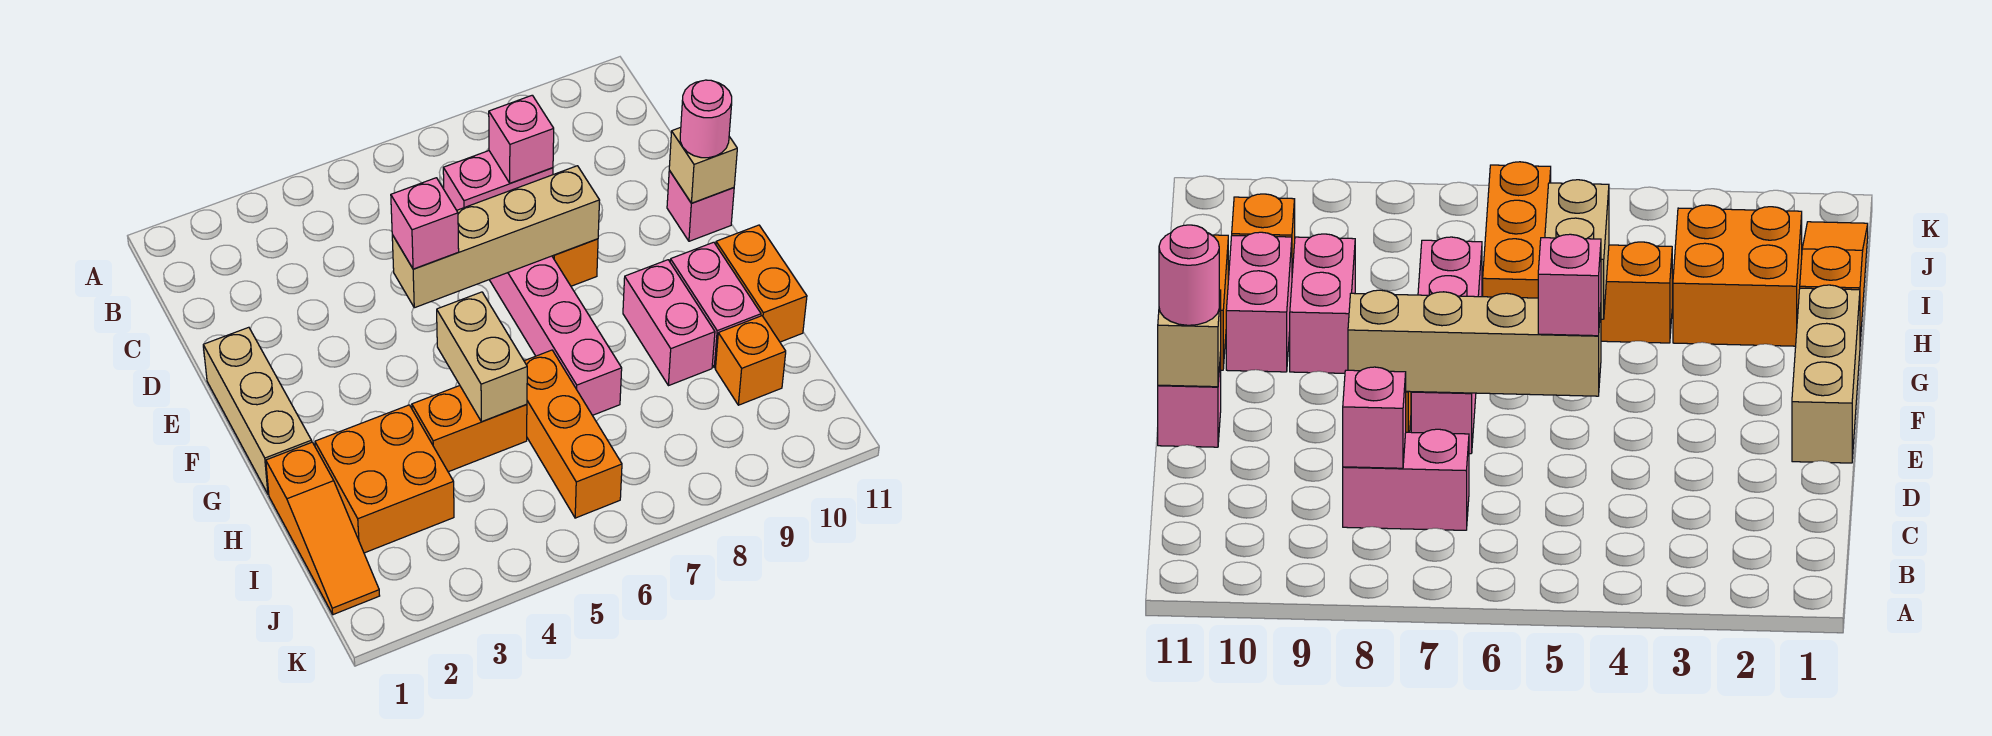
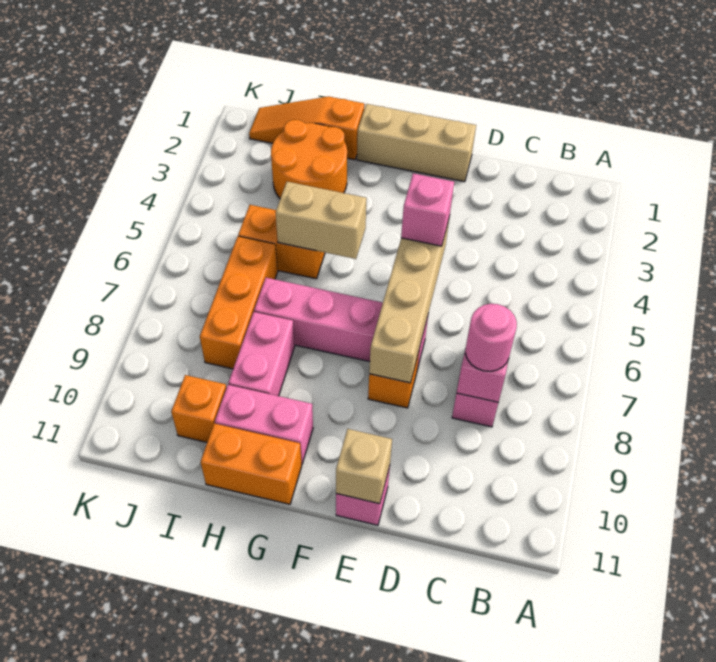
pink 1x1 round brick [680,80,732,158] -> pink 1x1 round brick moved to [465,304,517,371]
pink 1x2 brick [623,260,715,386] -> pink 1x2 brick turned to [228,312,295,396]
orange 2x2 brick [315,405,454,553] -> orange 2x2 round brick [271,120,347,198]
orange 1x2 brick [412,386,527,472] -> orange 1x2 brick turned to [238,205,325,279]
orange 1x3 brick [524,350,622,518] -> orange 1x3 brick turned to [200,236,278,369]

